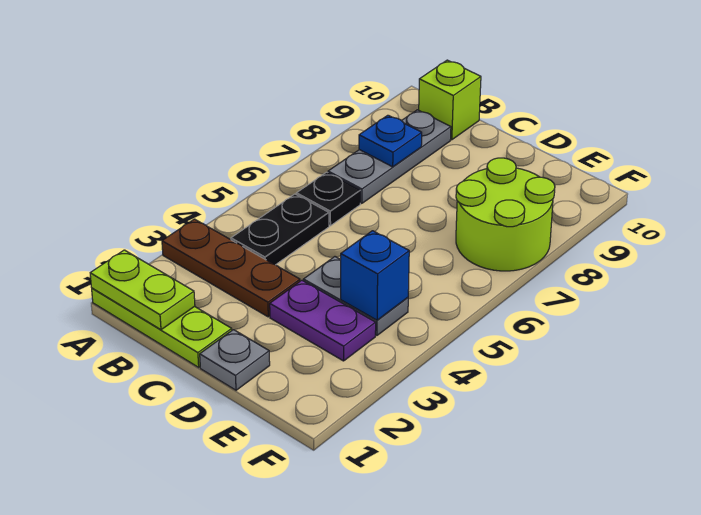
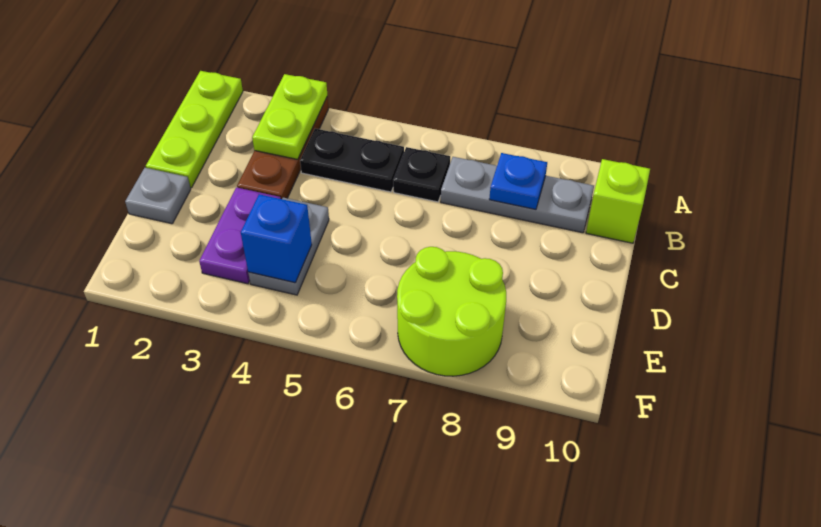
lime 1x2 plate [90,250,195,330] -> lime 1x2 plate moved to [252,74,327,159]

